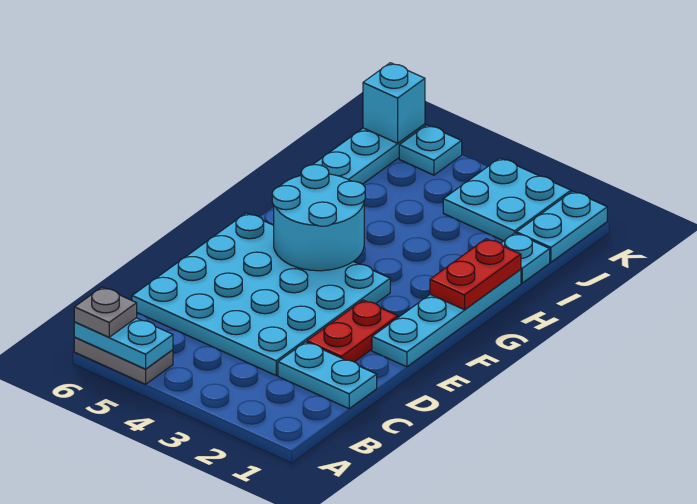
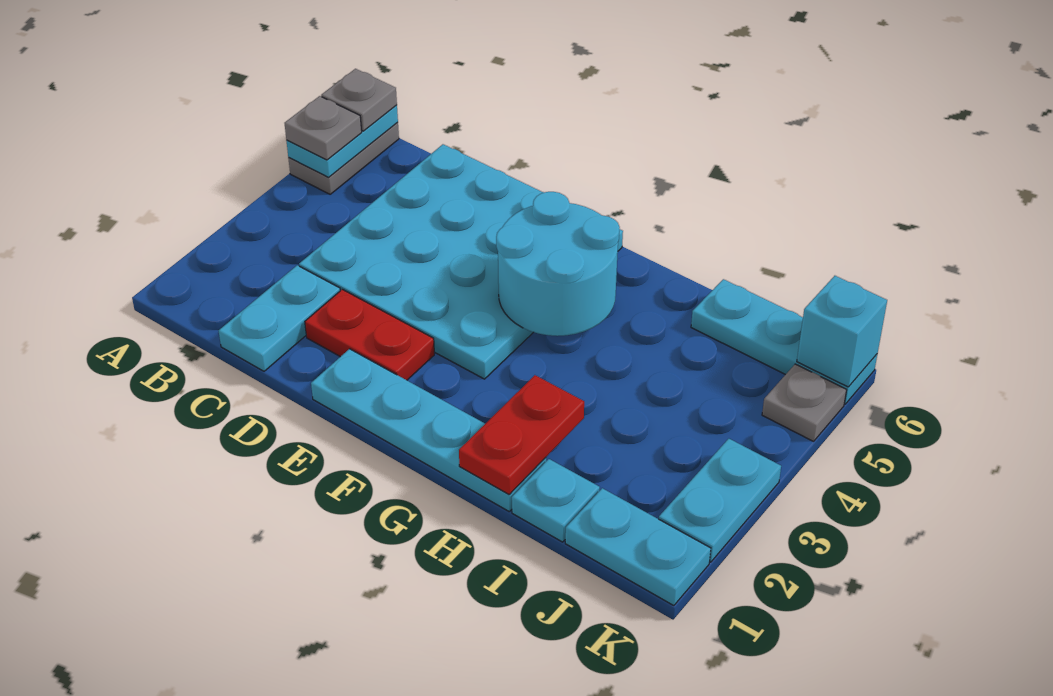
none -> grey 1x1 plate [285,96,362,160]
red 1x2 plate [430,239,521,310] -> red 1x2 plate turned to [459,375,584,495]
cyan 2x2 plate [443,158,571,241] -> cyan 1x2 plate [659,439,781,562]
cyan 1x1 plate [399,125,462,175] -> grey 1x1 plate [762,364,847,441]

